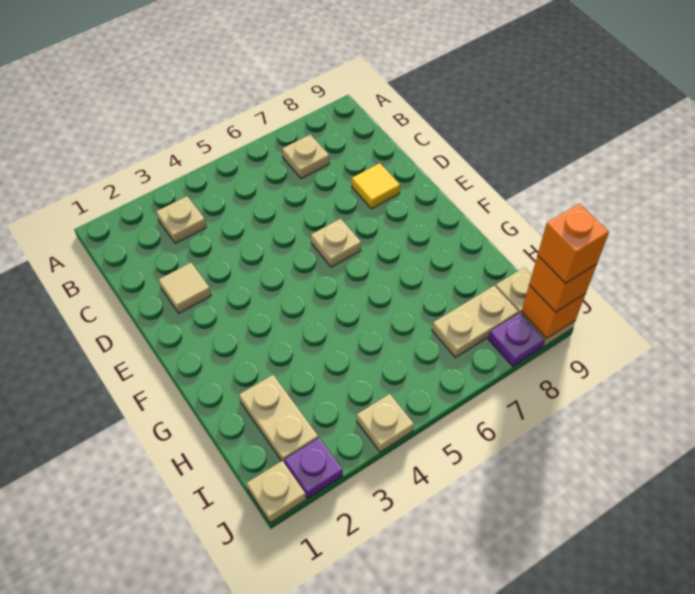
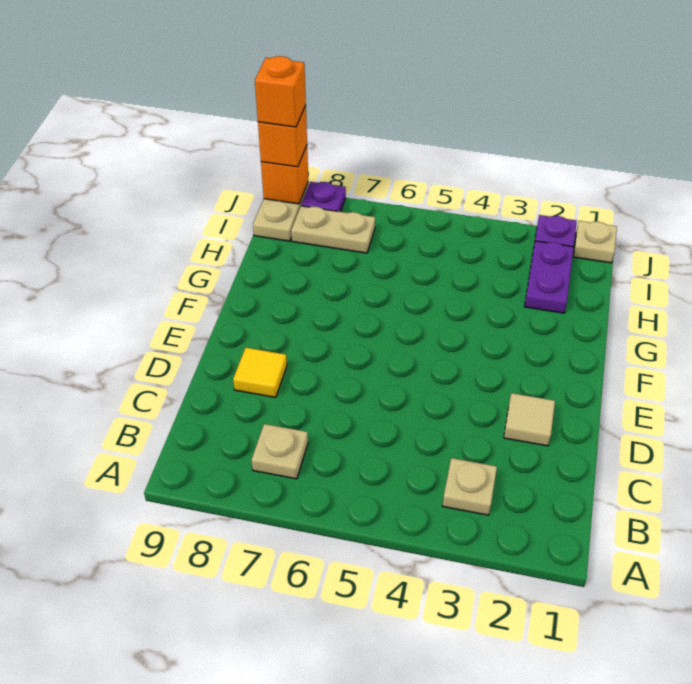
tan 1x1 plate [311,219,361,267] -> none
tan 1x2 plate [239,375,318,463] -> purple 1x2 plate [524,241,574,313]
tan 1x1 plate [357,394,414,452] -> none

